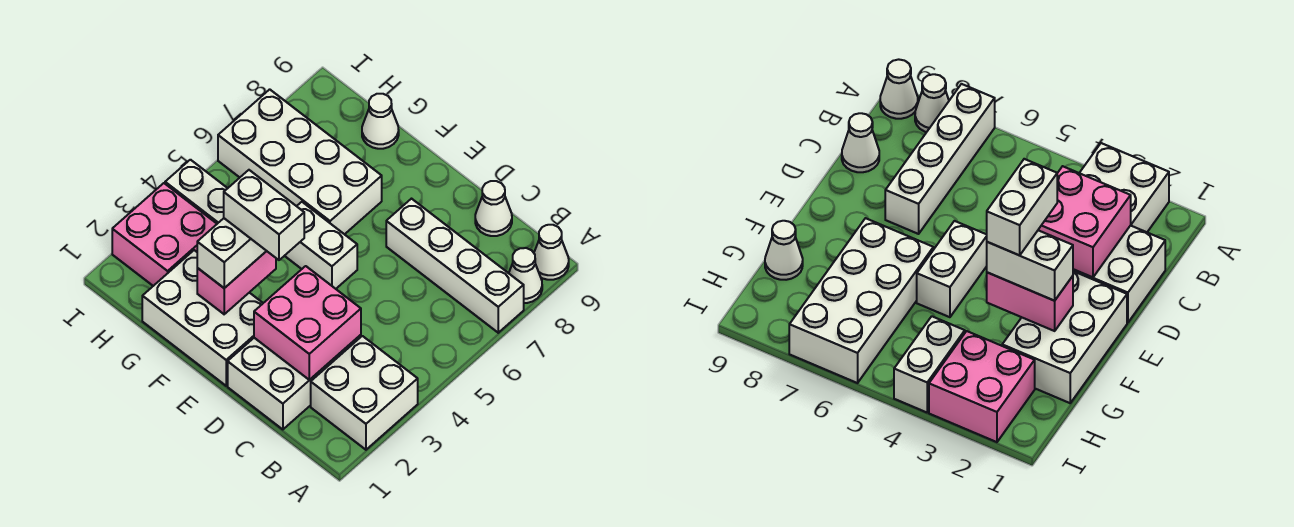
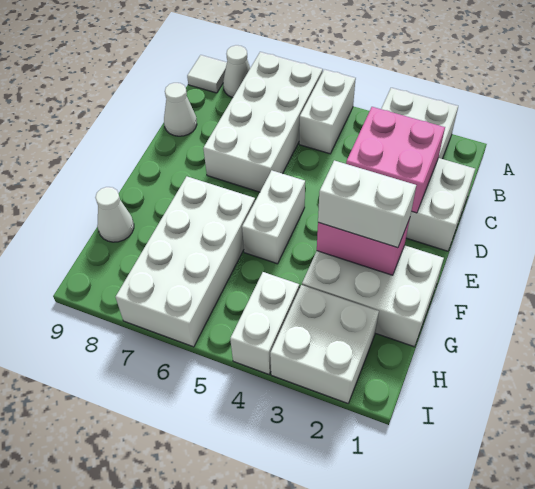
white 1x4 brick [386,199,524,333] -> white 2x4 brick [203,52,323,192]
white 1x1 cone [534,225,569,280] -> white 1x1 tile [187,55,227,93]
white 2x3 brick [142,250,263,386] -> white 2x3 brick turned to [302,245,444,347]
white 1x2 brick [224,170,304,260] -> white 1x2 brick moved to [299,69,356,154]
pink 2x2 brick [112,183,217,286] -> white 2x2 brick [270,285,379,403]

